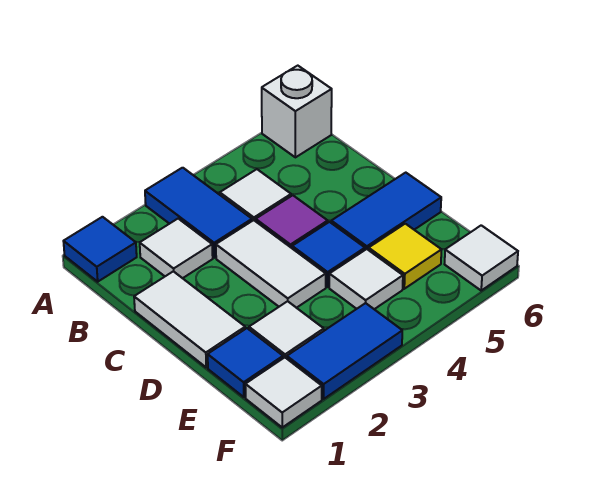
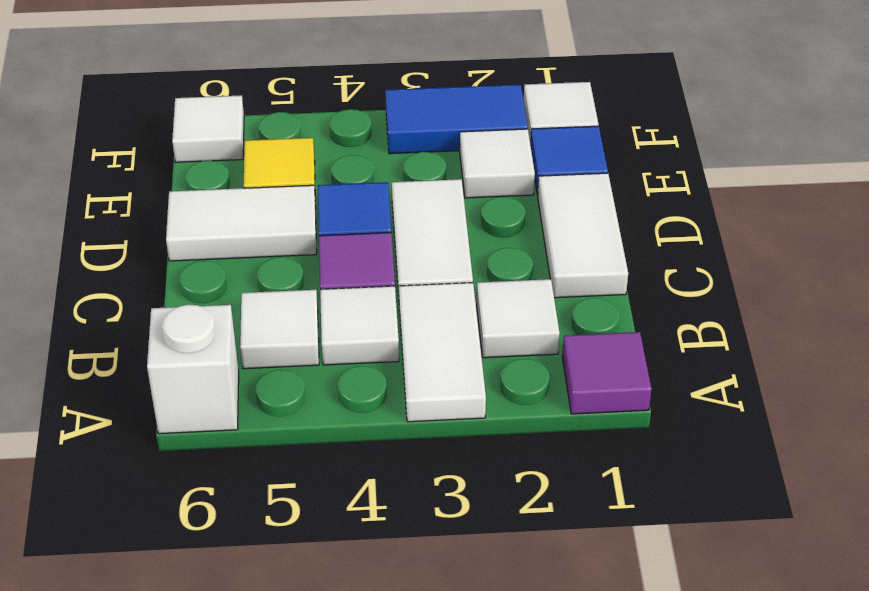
blue 1x1 tile [63,217,137,282] -> purple 1x1 tile [562,332,652,414]
blue 1x2 tile [145,168,252,258] -> white 1x2 tile [399,283,486,422]
blue 1x2 tile [331,173,441,250] -> white 1x2 tile [166,185,317,261]
white 1x1 tile [329,249,403,309] -> white 1x1 tile moved to [240,290,319,369]

